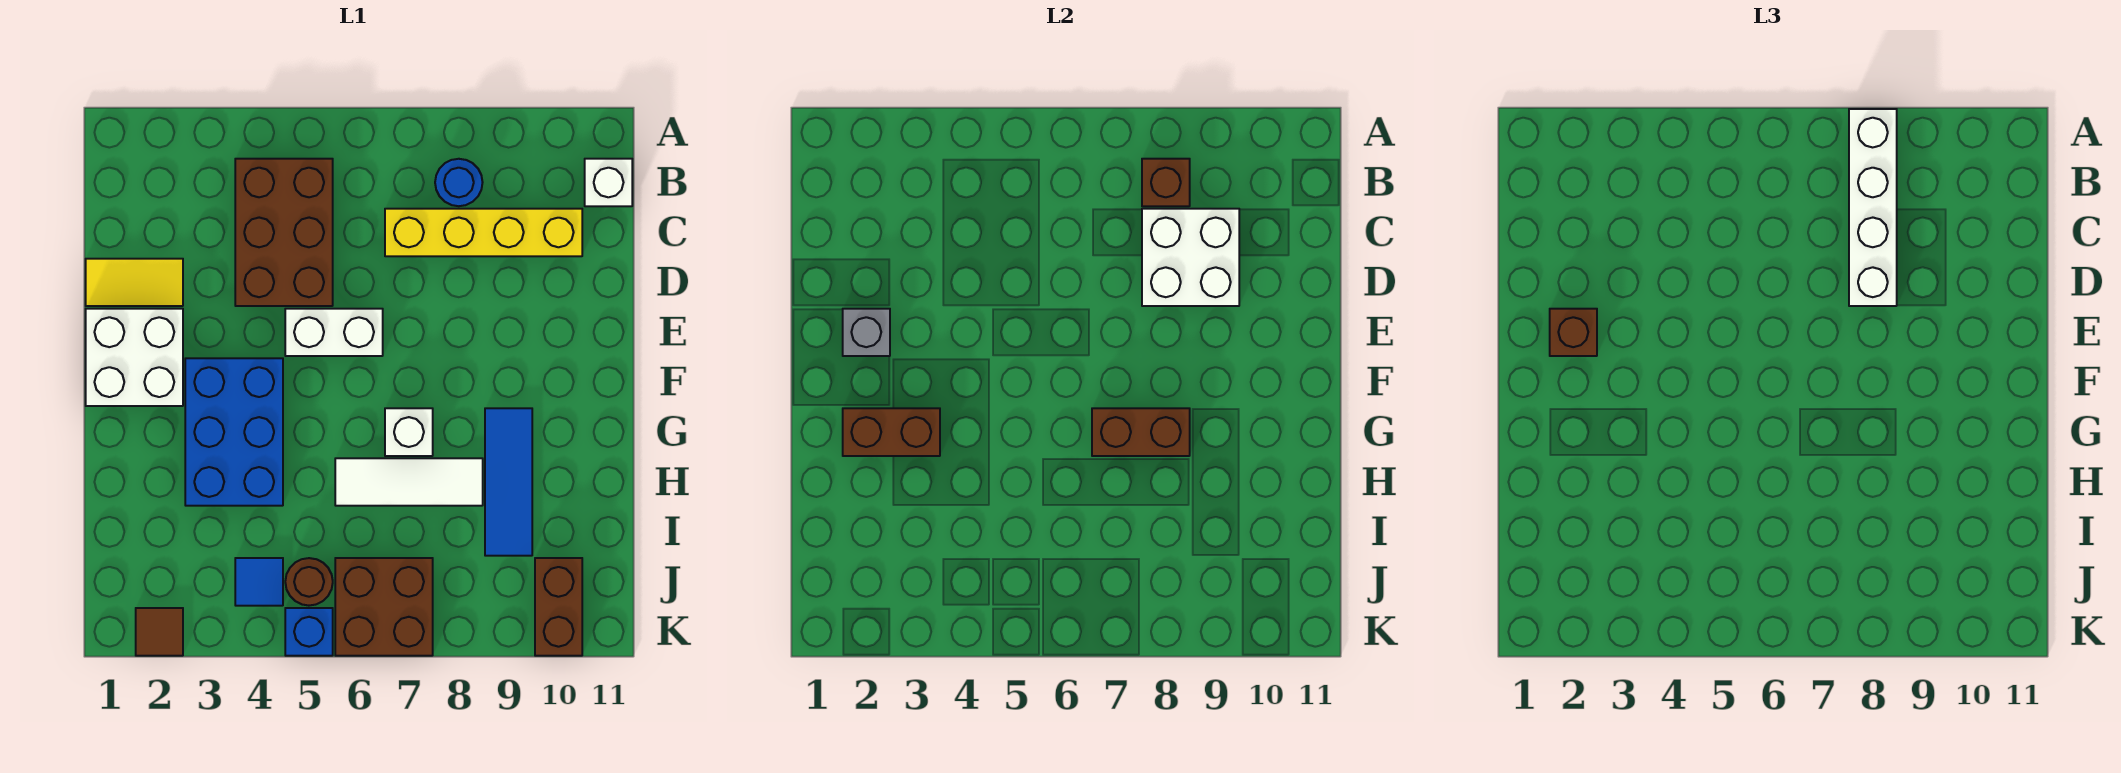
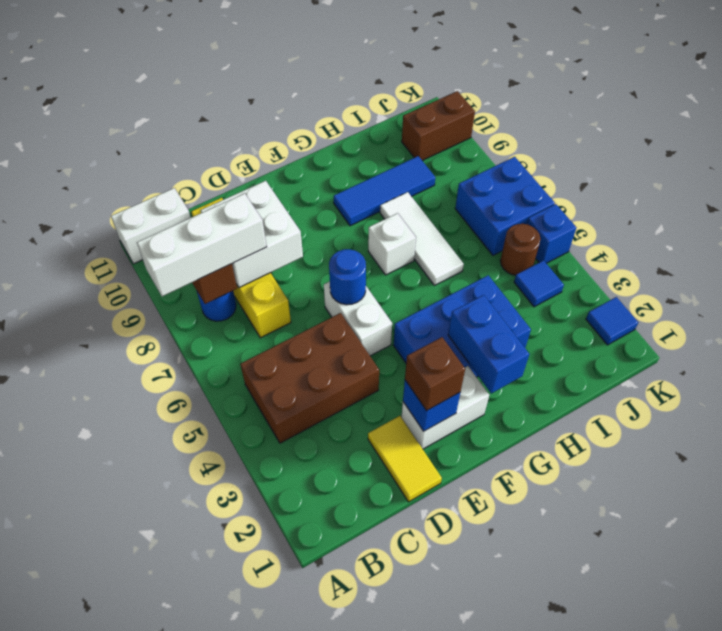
white 1x4 brick [1849,109,1897,306] -> white 1x3 brick [137,193,267,296]
white 1x1 brick [585,159,632,206] -> white 1x2 brick [111,188,191,264]
white 2x2 brick [86,309,183,406] -> white 1x2 brick [401,366,489,449]
grey 1x1 brick [843,309,890,356] -> blue 1x1 brick [403,380,460,431]
none -> blue 1x1 round brick [329,249,366,305]
brown 1x2 brick [843,408,940,456] -> blue 1x2 brick [448,295,529,393]
brown 1x2 brick [1092,408,1190,456] -> none
brown 2x2 brick [335,558,433,656] -> blue 2x2 brick [455,157,555,255]
brown 1x1 tile [136,608,183,656] -> blue 1x1 tile [586,297,638,345]

